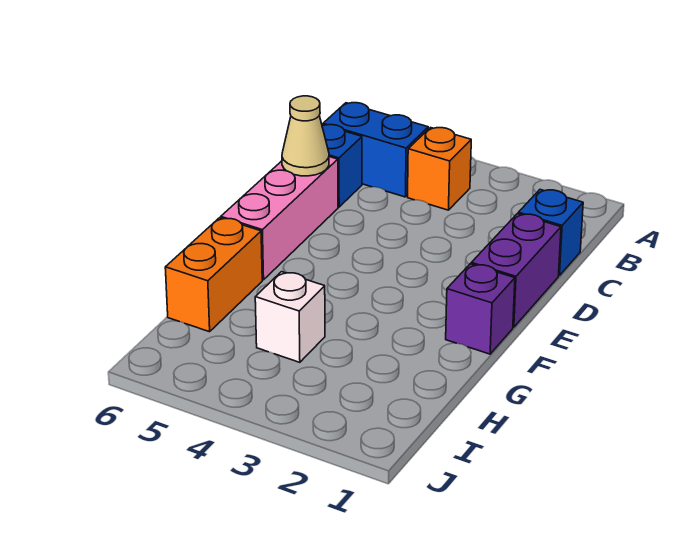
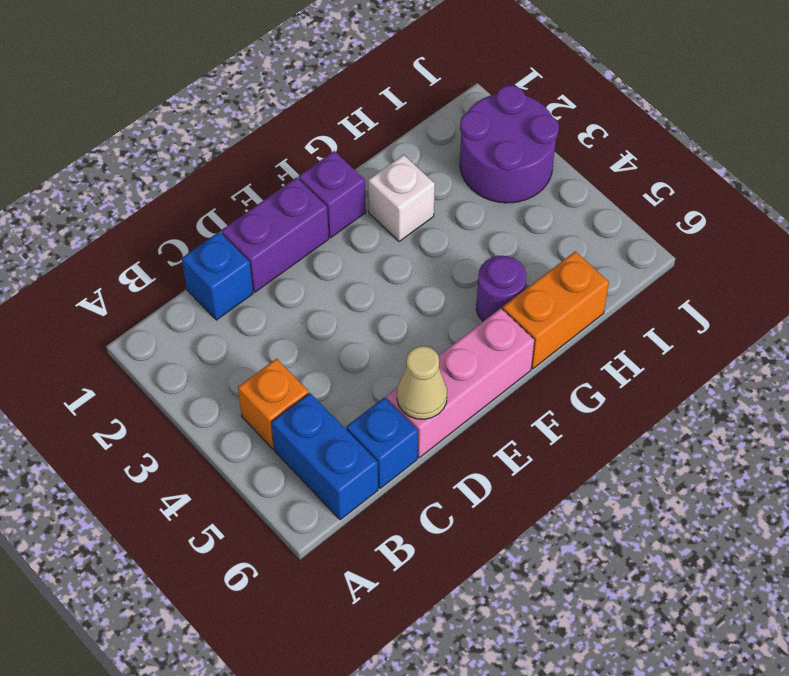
none -> purple 1x1 round brick [476,256,527,321]
white 1x1 brick [255,272,325,362] -> white 1x1 brick moved to [368,155,435,241]
none -> purple 2x2 round brick [460,85,559,203]

